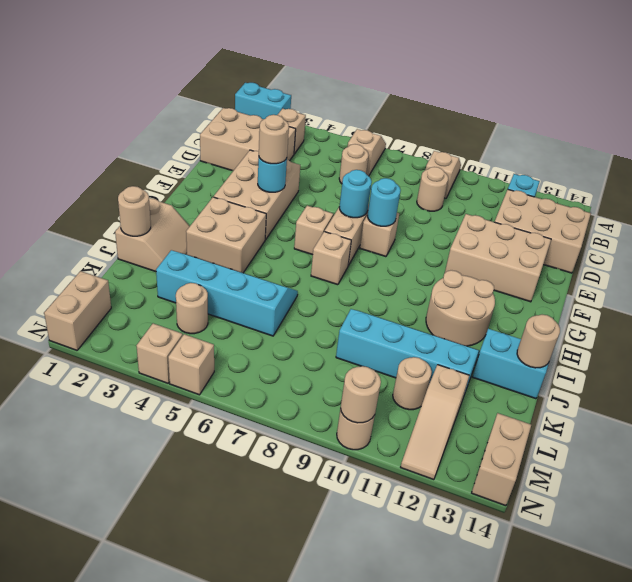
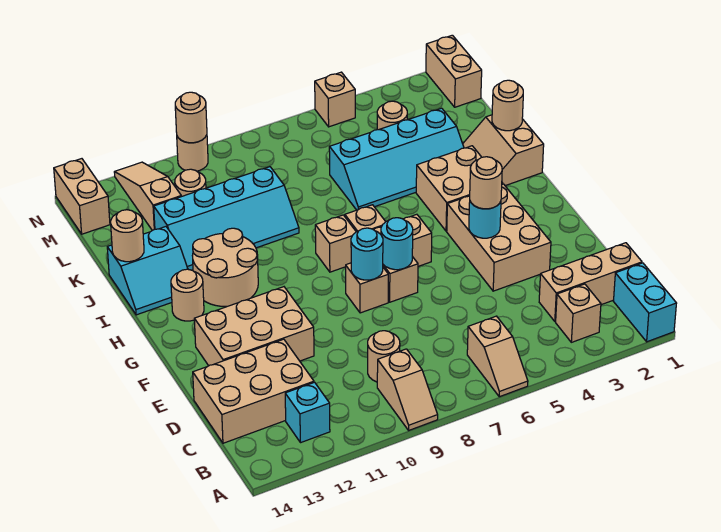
cyan 1x2 brick [235,83,291,119] -> cyan 1x2 brick turned to [614,263,677,342]
tan 2x3 brick [200,108,296,171] -> tan 1x3 brick [539,243,642,322]
tan 1x1 round brick [339,144,368,184] -> tan 1x1 round brick moved to [171,269,204,321]
tan 1x1 brick [136,323,183,383] -> tan 1x1 brick moved to [315,215,356,272]

